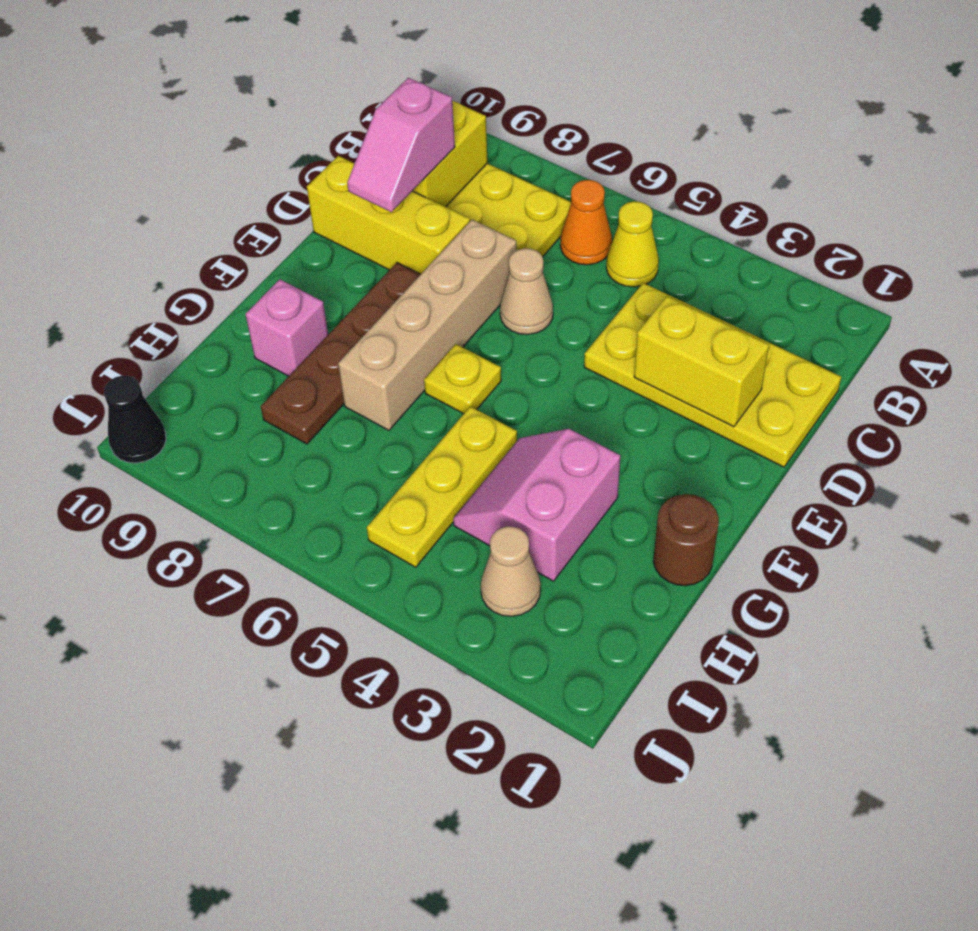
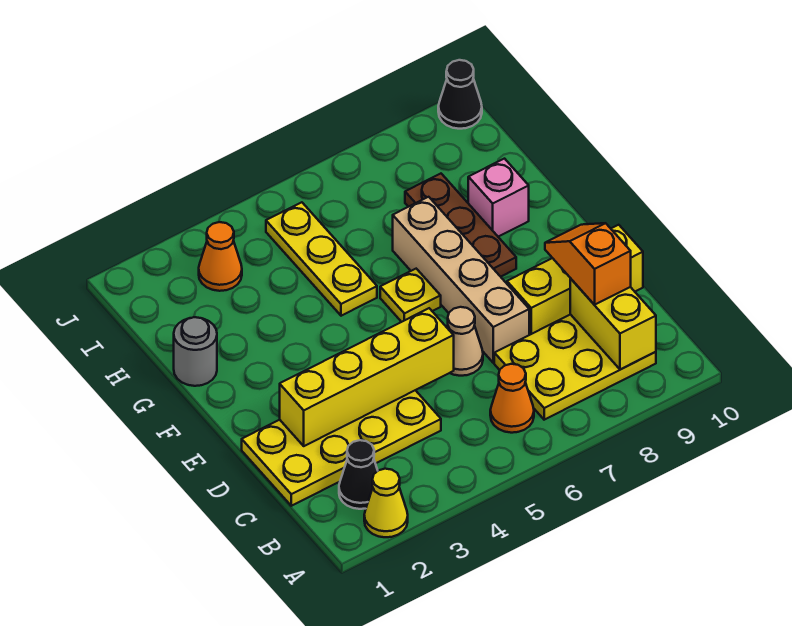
none -> black 1x1 cone [339,440,378,509]
yellow 1x1 cone [606,201,659,287] -> yellow 1x1 cone moved to [364,469,408,537]
pink 1x2 slope [347,78,455,212] -> orange 1x2 slope [545,223,631,305]
yellow 1x2 brick [634,296,769,427] -> yellow 1x4 brick [280,308,454,446]
brown 1x4 plate [261,263,421,444] -> brown 1x3 plate [405,174,516,277]
brown 1x1 round brick [653,494,719,586] -> grey 1x1 round brick [174,317,217,386]
pink 2x2 slope [453,429,620,581] -> none
tan 1x1 cone [481,526,541,616] -> orange 1x1 cone [199,222,242,291]

